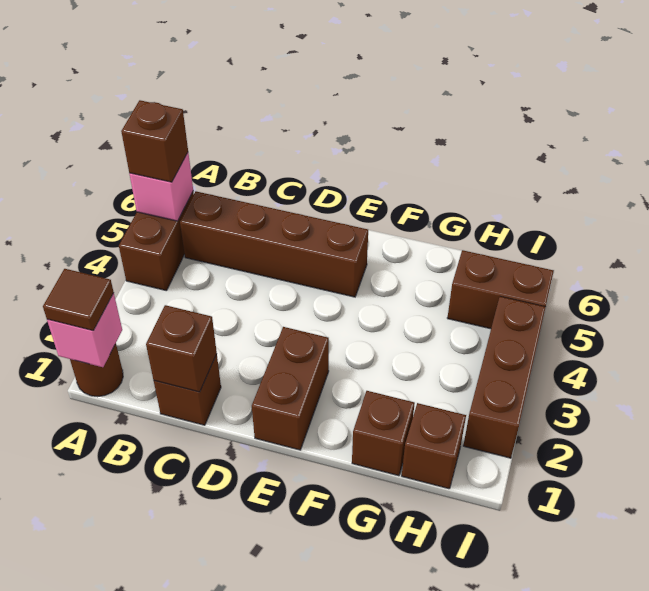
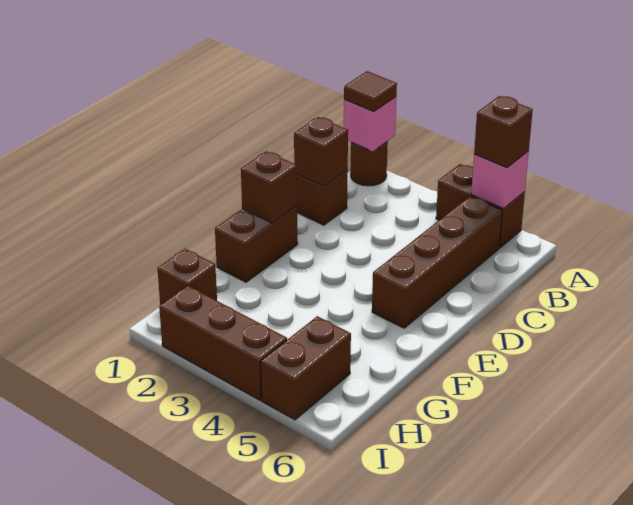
brown 1x2 brick [252,327,329,450] -> brown 1x2 brick turned to [215,206,298,282]
brown 1x1 brick [352,391,415,476] -> brown 1x1 brick moved to [241,151,297,223]

